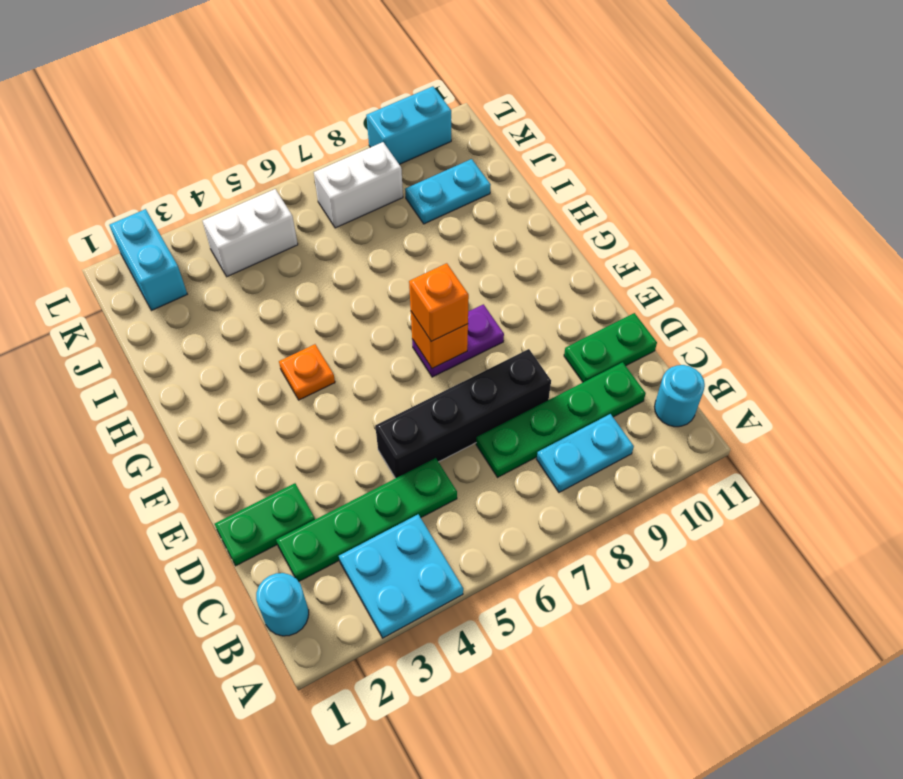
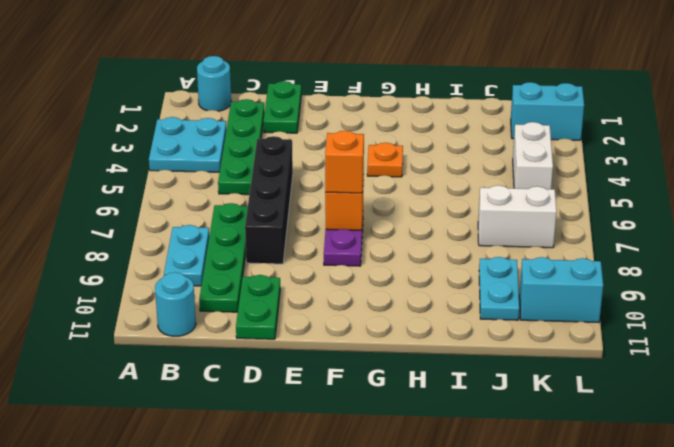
white 1x2 brick [314,142,403,228] -> white 1x2 brick turned to [478,185,557,248]
cyan 1x2 brick [366,86,451,164] -> cyan 1x2 brick turned to [519,257,603,323]

